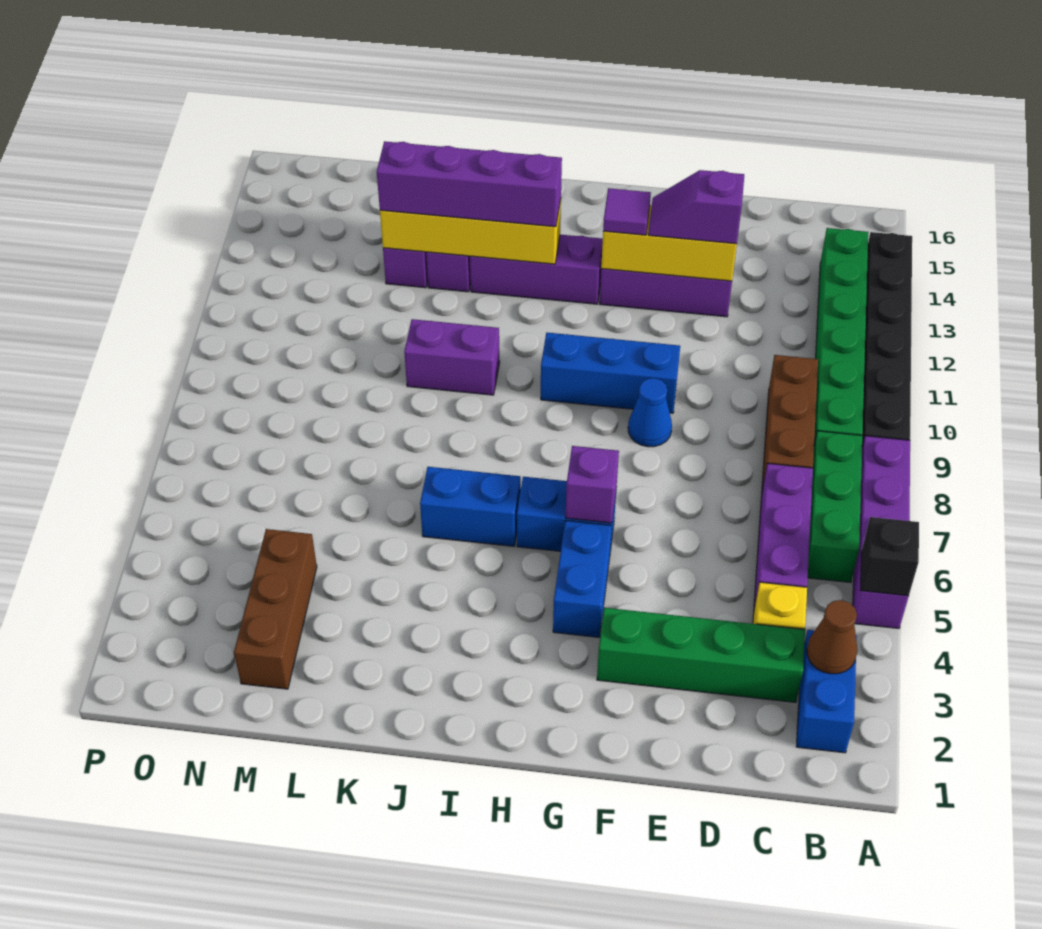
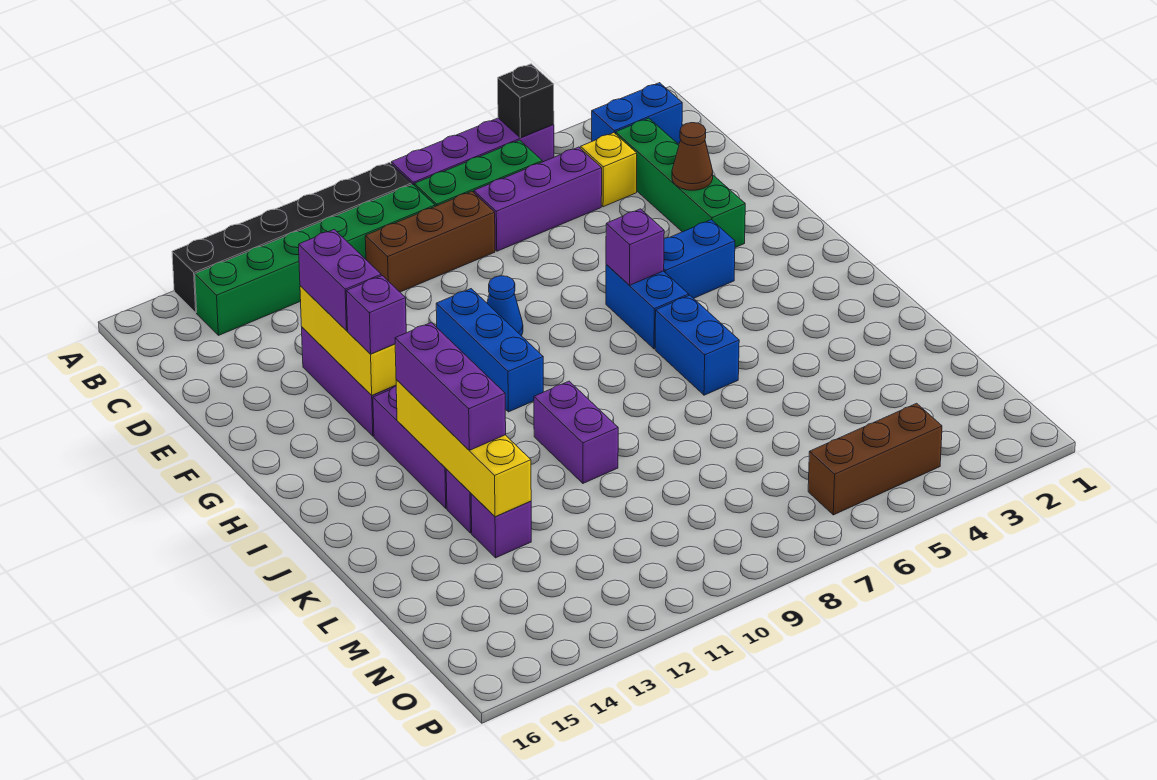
brown 1x1 cone [807,600,858,674] -> brown 1x1 cone moved to [672,123,713,190]
purple 1x2 slope [648,170,744,244] -> purple 1x2 brick [299,229,381,331]
purple 1x1 tile [603,188,651,235] -> purple 1x1 brick [346,276,406,354]
purple 1x4 brick [377,141,562,227] -> purple 1x3 brick [395,323,506,450]
brown 1x3 brick [234,529,317,689] -> brown 1x3 brick moved to [808,403,942,515]

